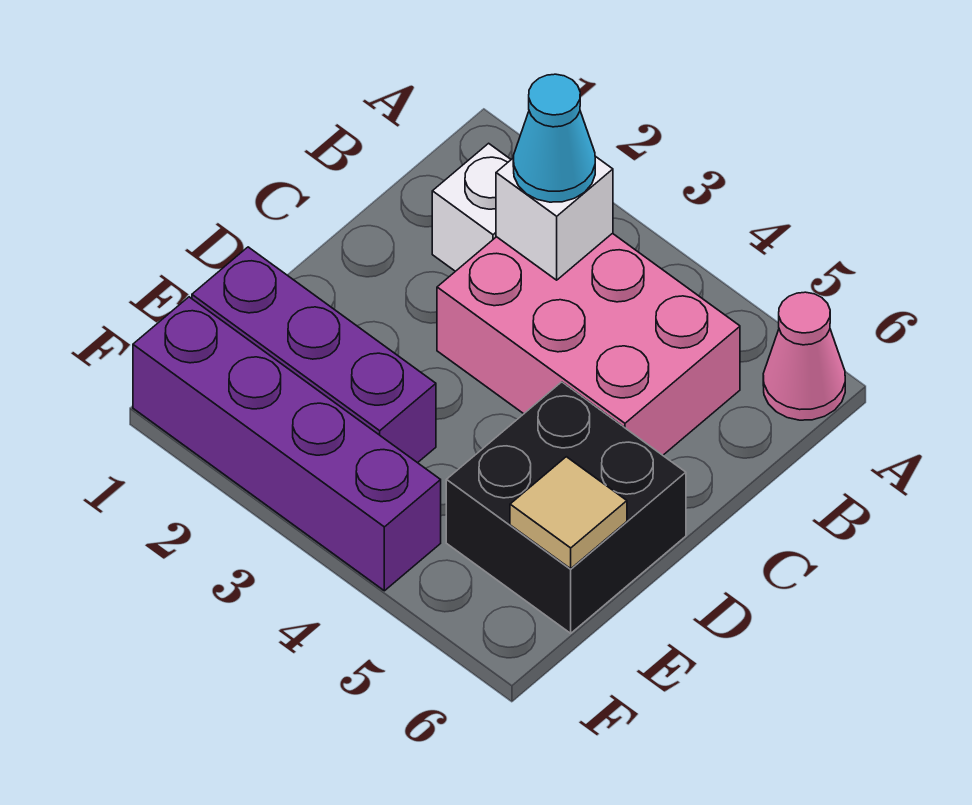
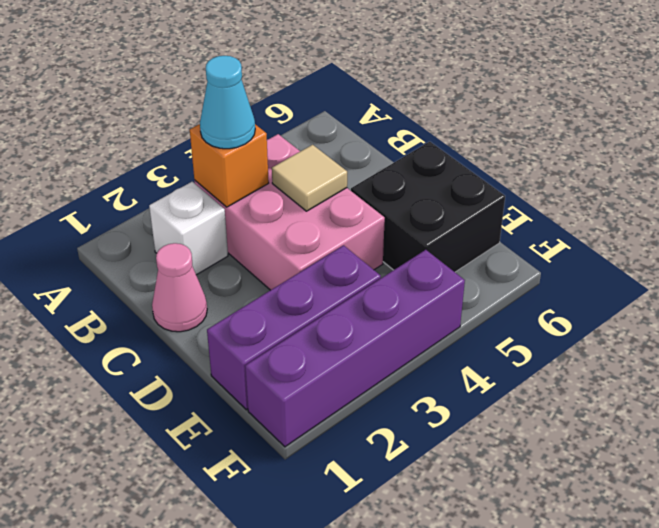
pink 1x1 cone [763,292,845,420] -> pink 1x1 cone moved to [152,243,207,332]
pink 2x3 brick [437,233,740,455] -> pink 2x3 brick turned to [194,134,385,290]
white 1x1 brick [496,156,613,280] -> orange 1x1 brick [190,124,269,207]
tan 1x1 tile [510,457,627,569] -> tan 1x1 tile moved to [272,145,347,211]

